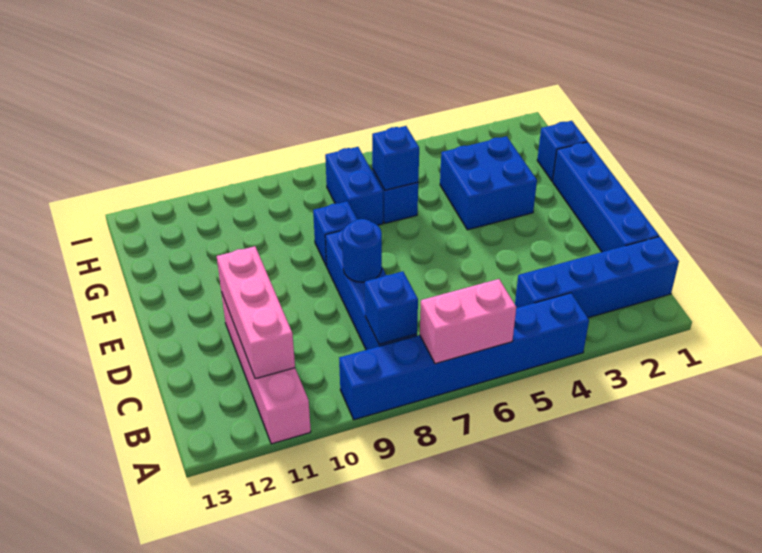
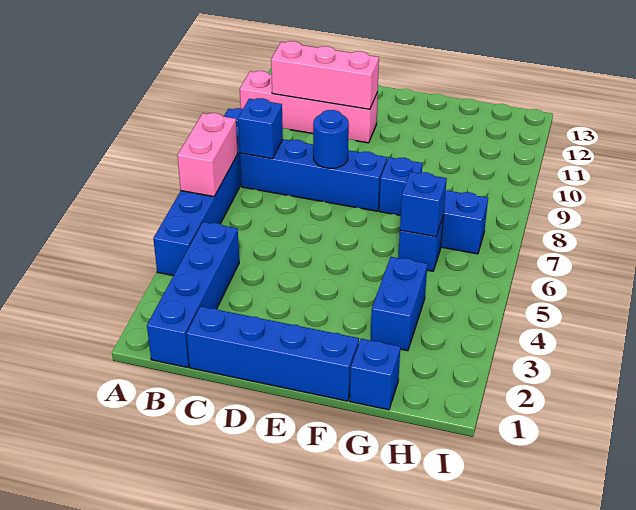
blue 2x2 brick [440,136,537,230] -> blue 1x2 brick [371,257,427,351]

